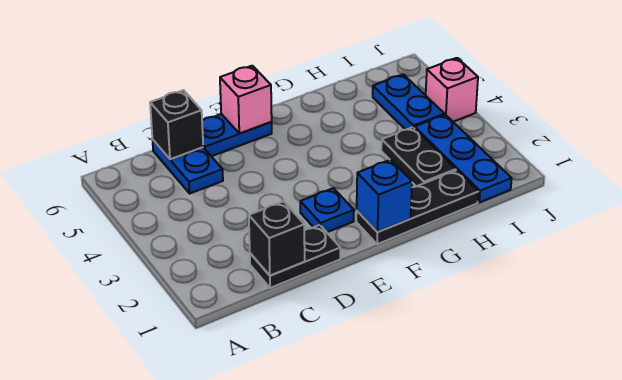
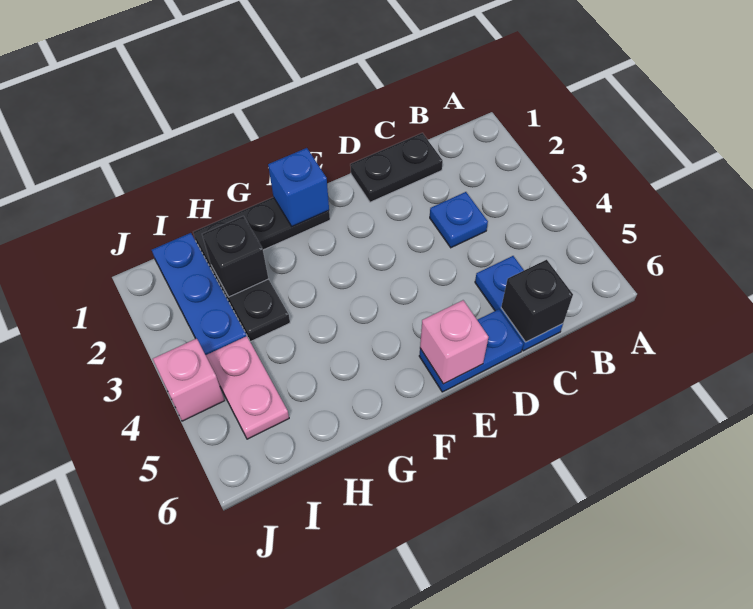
black 1x1 brick [249,201,305,276] -> black 1x1 brick moved to [202,216,268,297]
blue 1x1 plate [300,188,354,232] -> blue 1x1 plate moved to [430,192,488,248]
blue 1x2 plate [373,74,444,130] -> pink 1x2 plate [206,336,289,439]

